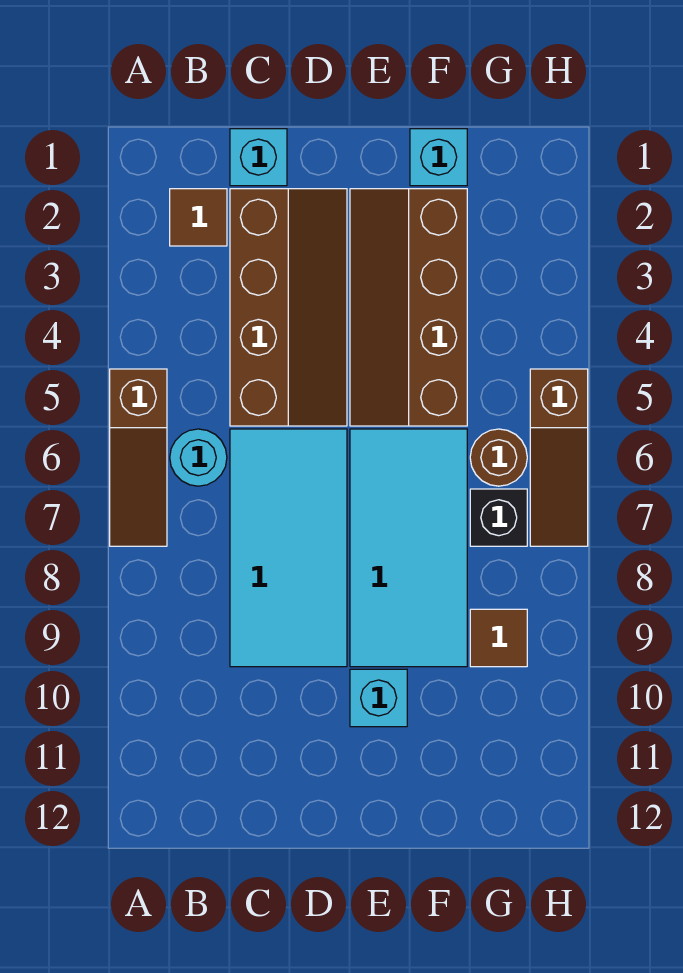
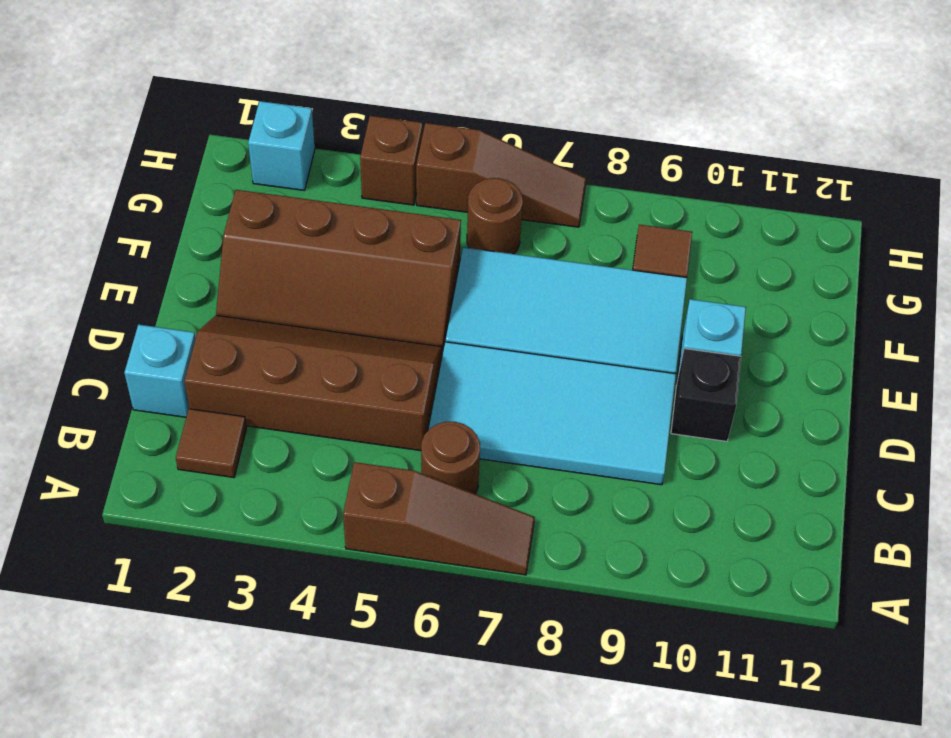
cyan 1x1 round brick [170,429,227,486] -> brown 1x1 round brick [421,422,480,494]
cyan 1x1 brick [410,129,467,186] -> cyan 1x1 brick moved to [248,101,315,190]
black 1x1 brick [470,489,527,546] -> black 1x1 brick moved to [671,349,741,441]
none -> brown 1x1 brick [360,116,423,205]

